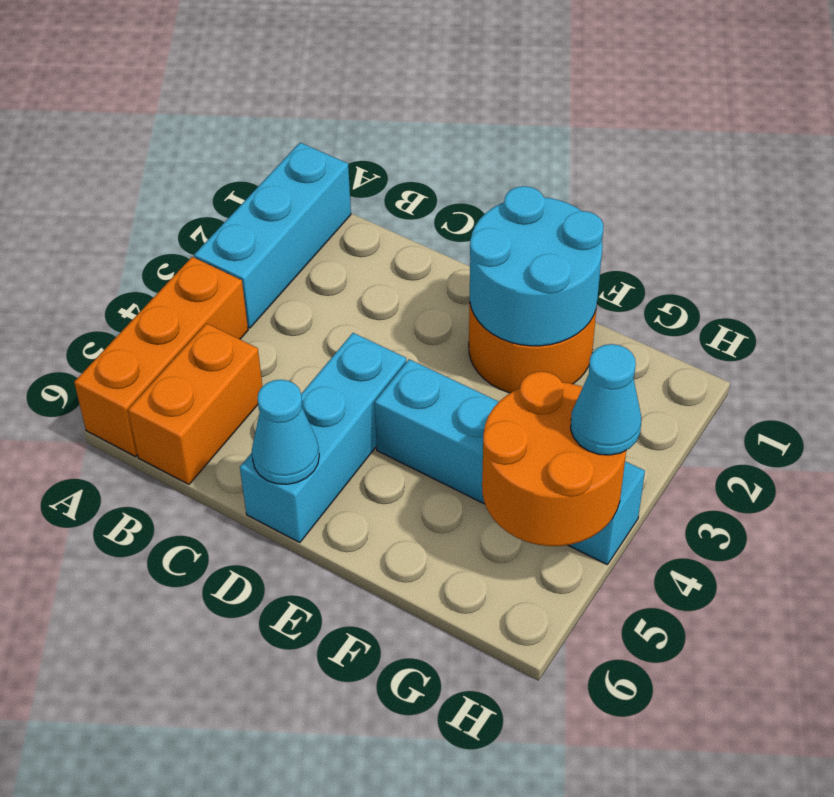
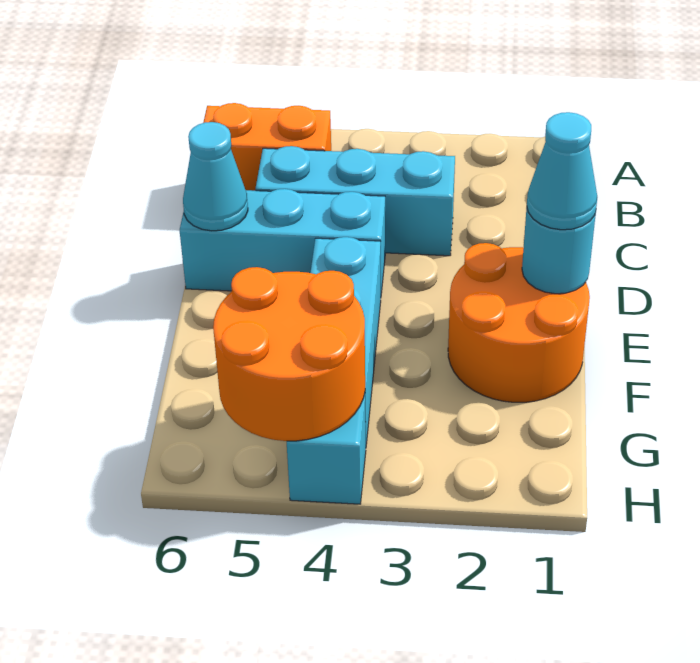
cyan 1x3 brick [194,143,351,328] -> cyan 1x3 brick moved to [255,146,455,256]
orange 1x3 brick [74,257,248,456] -> none
cyan 2x2 round brick [470,186,603,346] -> cyan 1x1 round brick [522,208,596,294]
cyan 1x1 cone [571,344,641,455] -> cyan 1x1 cone moved to [527,112,597,230]

